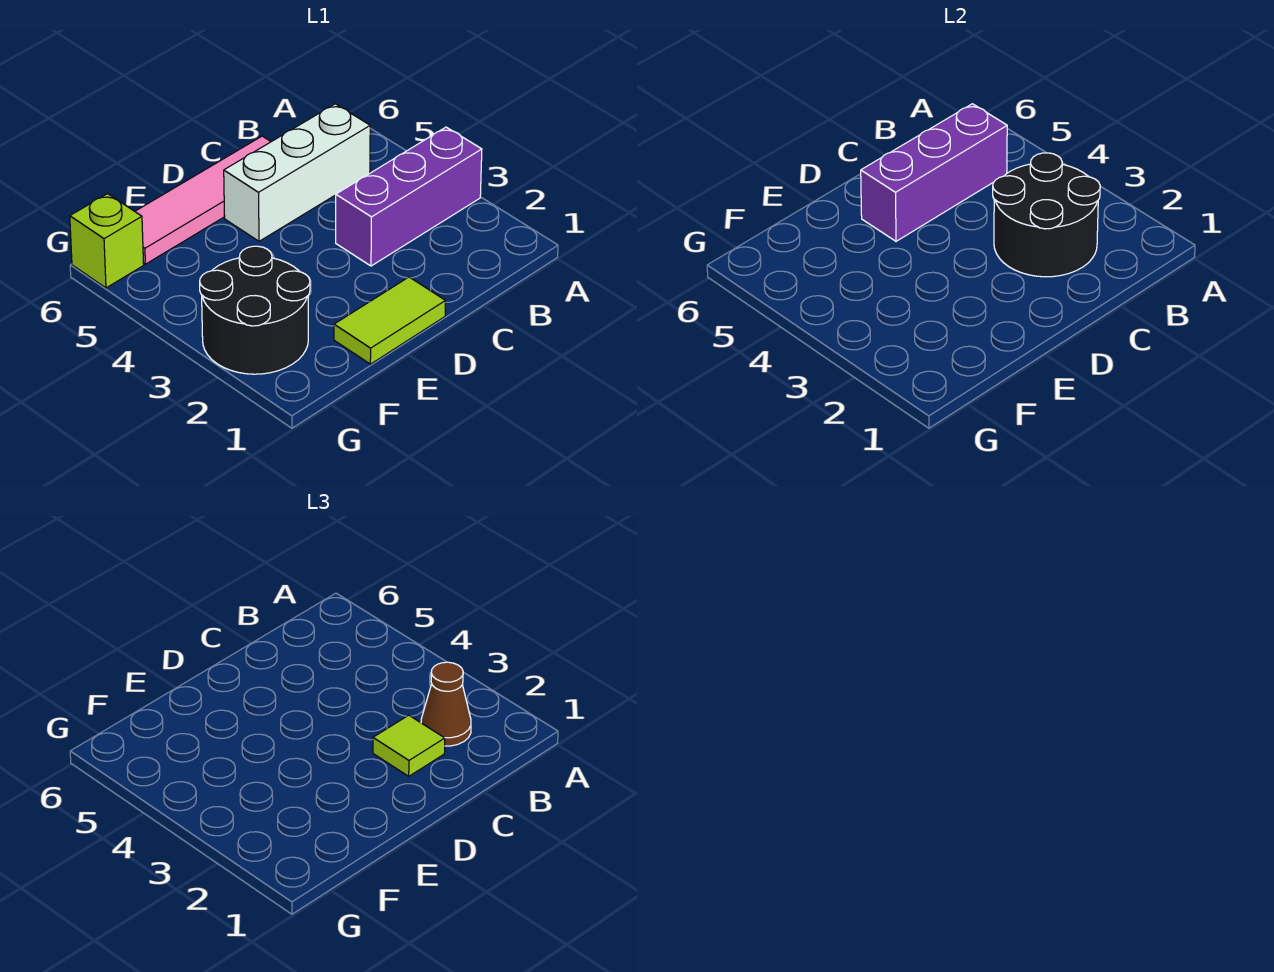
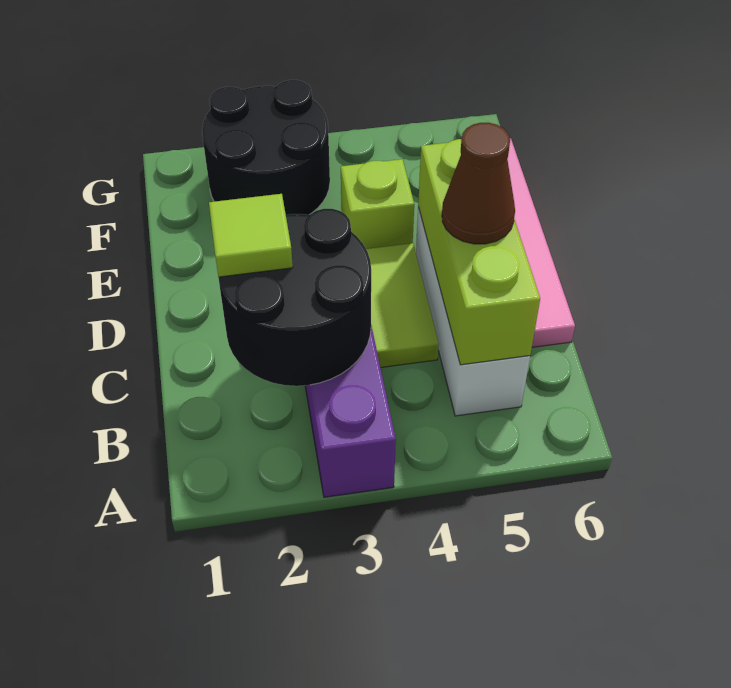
brown 1x1 cone [421,662,471,746] -> brown 1x1 cone moved to [442,123,515,244]
purple 1x3 brick [861,104,1007,241] -> lime 1x3 brick [418,139,540,365]
lime 1x2 tile [334,277,446,364] -> lime 1x2 tile moved to [366,243,439,368]
lime 1x1 brick [70,194,144,288] -> lime 1x1 brick moved to [341,159,414,249]

